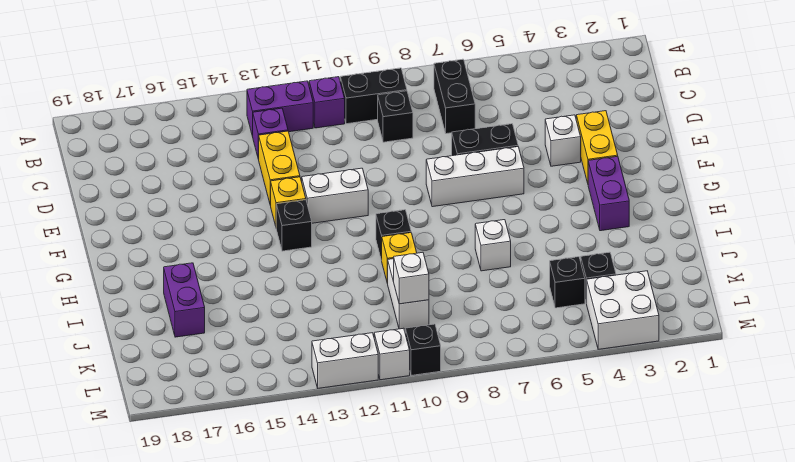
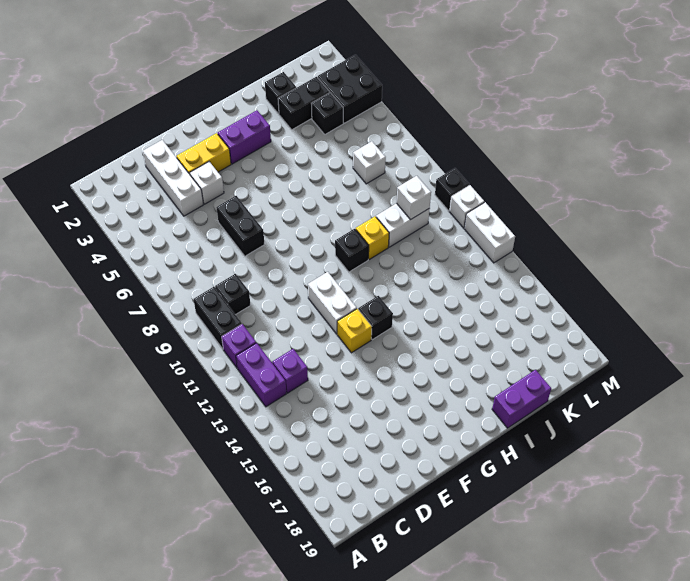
black 1x2 brick [434,59,475,134] -> black 1x2 brick moved to [278,77,330,130]
yellow 1x2 brick [259,131,300,205] -> none
white 1x3 brick [426,147,524,207] -> white 1x3 brick moved to [143,140,203,216]
white 1x1 brick [475,220,511,271] -> white 1x1 brick moved to [353,141,386,184]
purple 1x2 brick [164,263,205,337] -> purple 1x2 brick moved to [492,370,551,428]
black 1x1 brick [550,257,585,308] -> black 1x1 brick moved to [265,72,296,114]
white 2x2 brick [587,271,659,349] -> black 2x2 brick [318,55,382,123]

